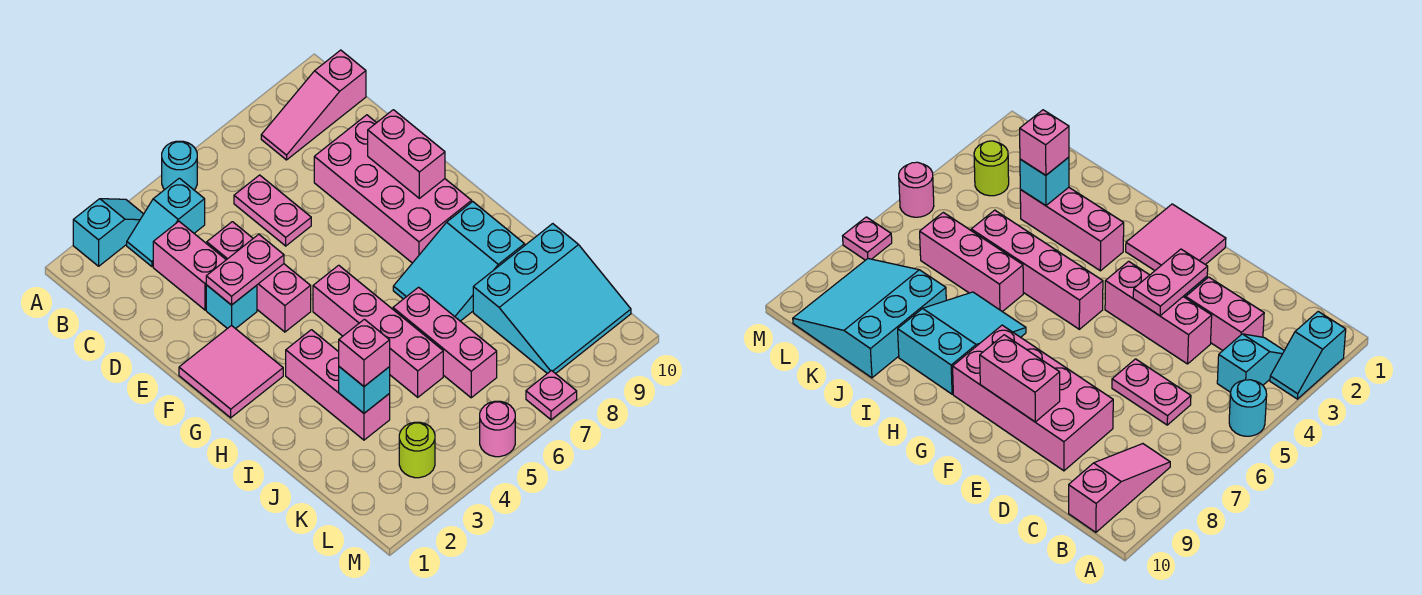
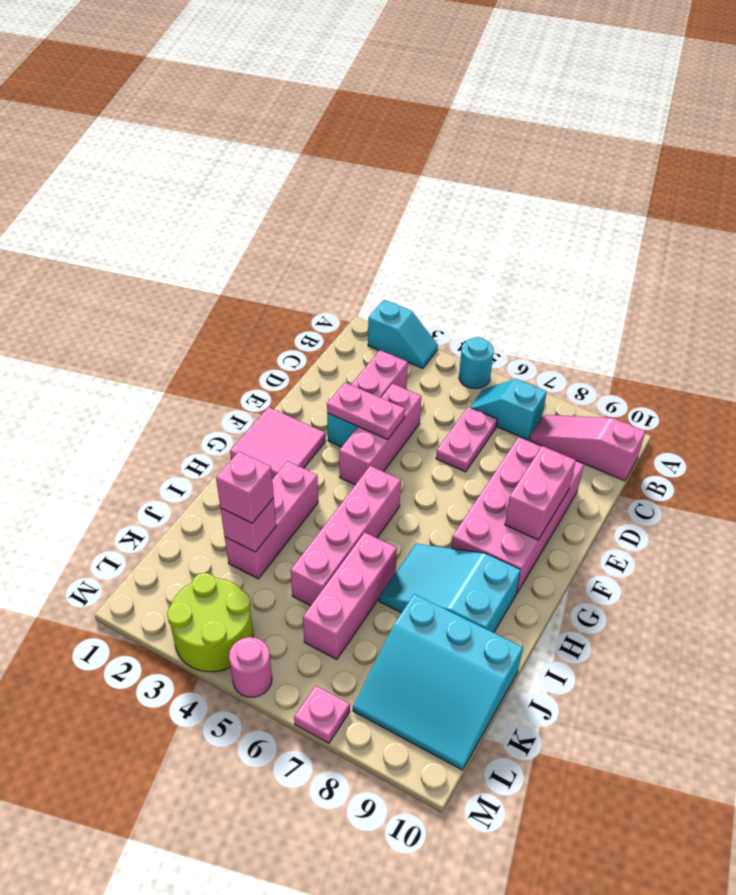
cyan 1x2 slope [127,178,205,267] -> cyan 1x2 slope moved to [470,379,547,440]
cyan 1x1 brick [339,367,390,413] -> pink 1x1 brick [220,498,276,552]
lime 1x1 round brick [399,422,435,478] -> lime 2x2 round brick [167,573,253,672]

